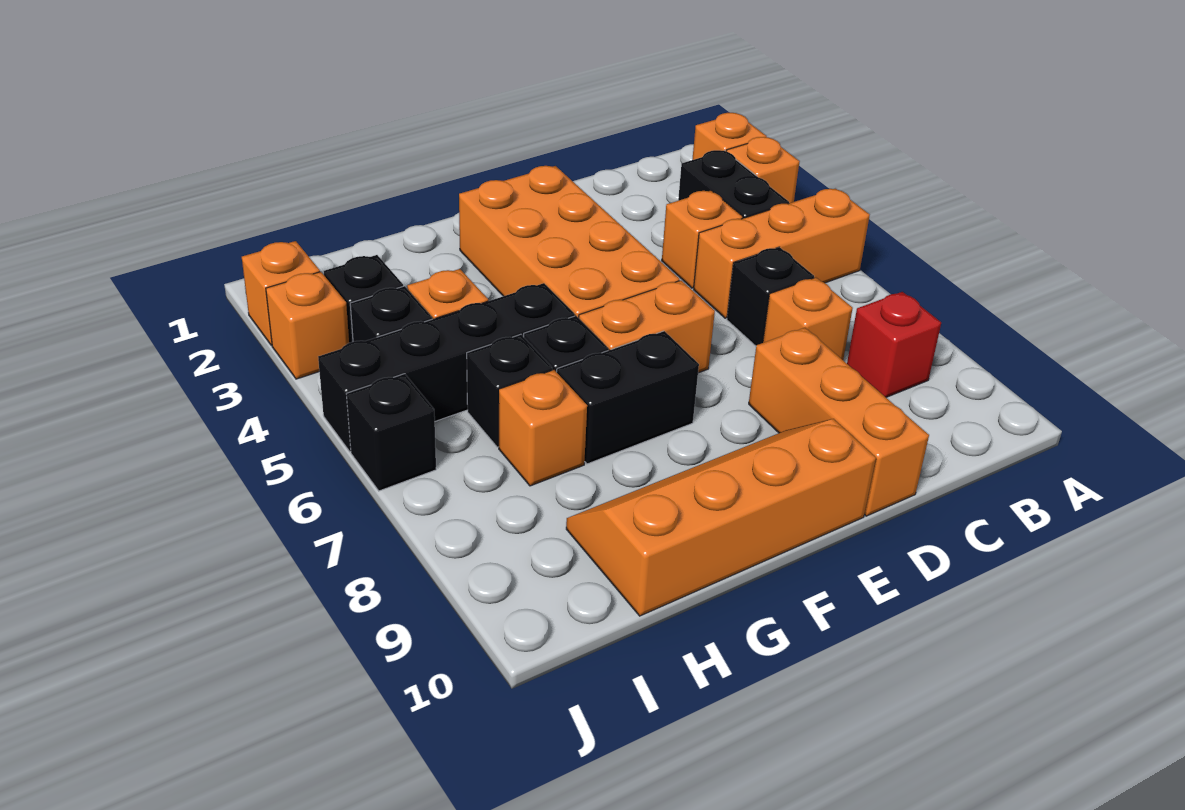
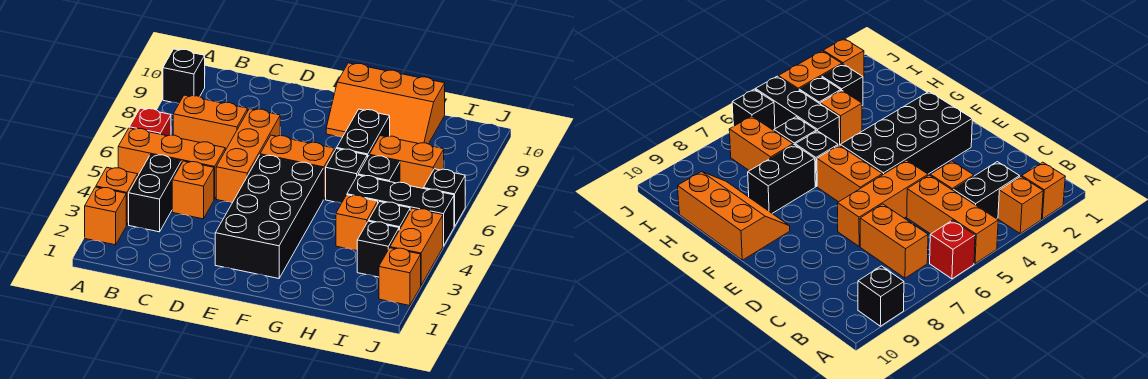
red 1x1 brick [847,292,941,397] -> red 1x1 brick moved to [129,108,171,136]
black 1x1 brick [727,247,814,346] -> black 1x1 brick moved to [163,49,205,104]
orange 1x1 brick [763,278,853,360] -> orange 1x2 brick [173,95,248,150]
orange 1x3 brick [749,328,929,516] -> orange 1x3 brick moved to [216,109,280,203]
orange 2x4 brick [459,166,679,318] -> black 2x4 brick [215,155,323,279]
orange 2x4 slope [566,419,876,616] -> orange 2x3 slope [326,63,445,144]
black 1x2 brick [557,331,699,464] -> black 1x2 brick turned to [337,109,390,157]
black 1x4 brick [318,283,575,452] -> black 1x3 brick [347,175,454,246]
orange 1x1 brick [499,370,587,486] -> orange 1x2 brick [369,136,444,189]
orange 1x1 brick [266,272,349,379] -> orange 1x2 brick [390,208,443,285]

